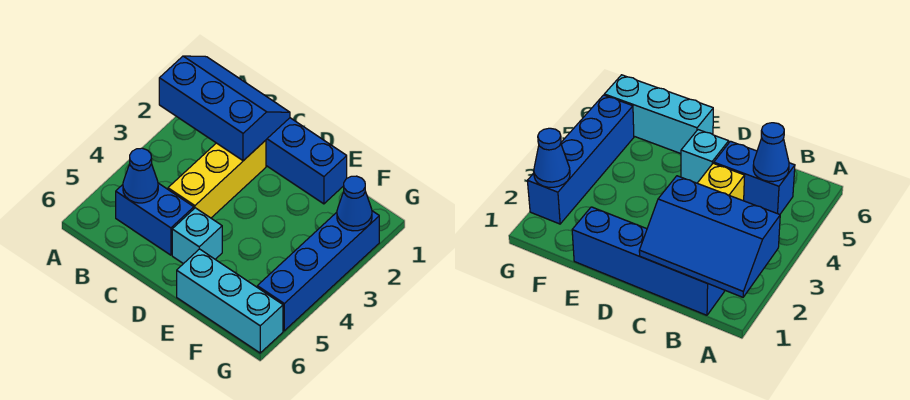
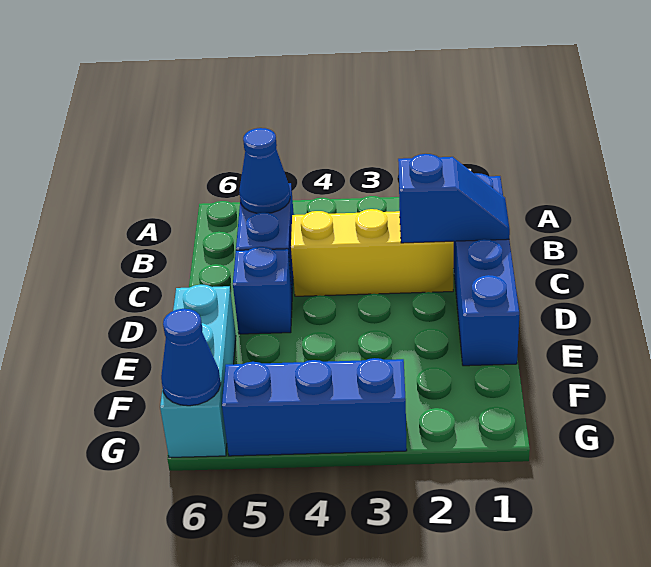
blue 2x3 slope [159,56,290,161] -> blue 1x2 slope [398,154,510,243]
cyan 1x1 brick [172,208,222,264] -> blue 1x1 brick [233,247,292,334]
blue 1x4 brick [257,211,379,331] -> blue 1x3 brick [222,358,407,456]
blue 1x1 cone [337,176,372,231] -> blue 1x1 cone moved to [161,309,221,406]

